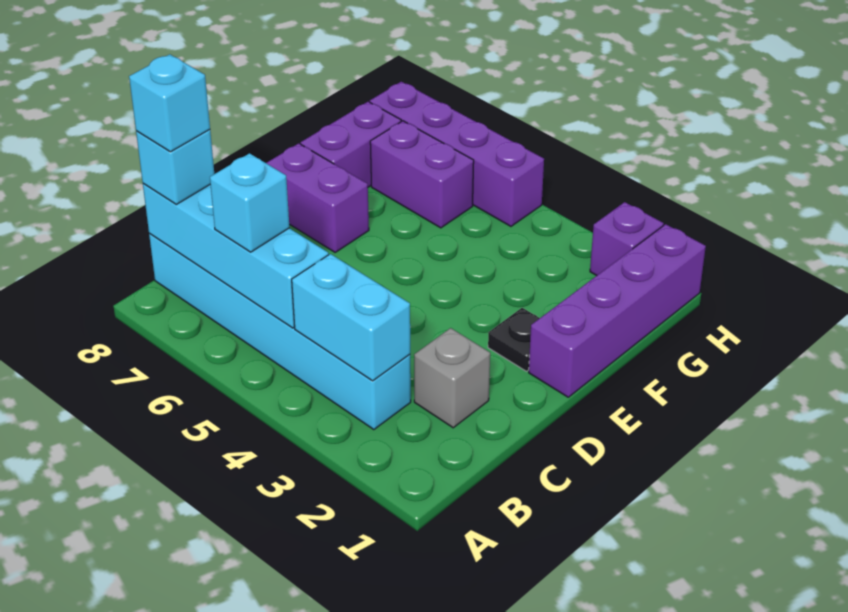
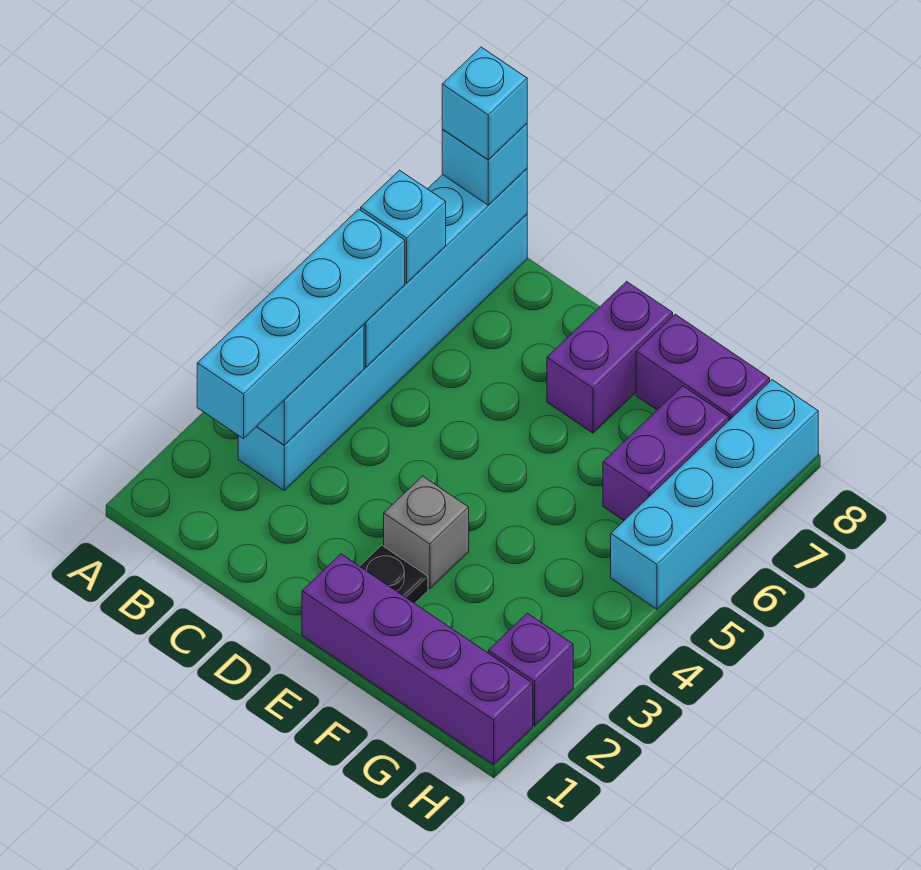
none -> cyan 1x4 brick [197,209,405,439]
grey 1x1 brick [414,328,490,428] -> grey 1x1 brick moved to [384,476,469,589]
purple 1x4 brick [370,82,544,226] -> cyan 1x4 brick [611,380,818,609]

